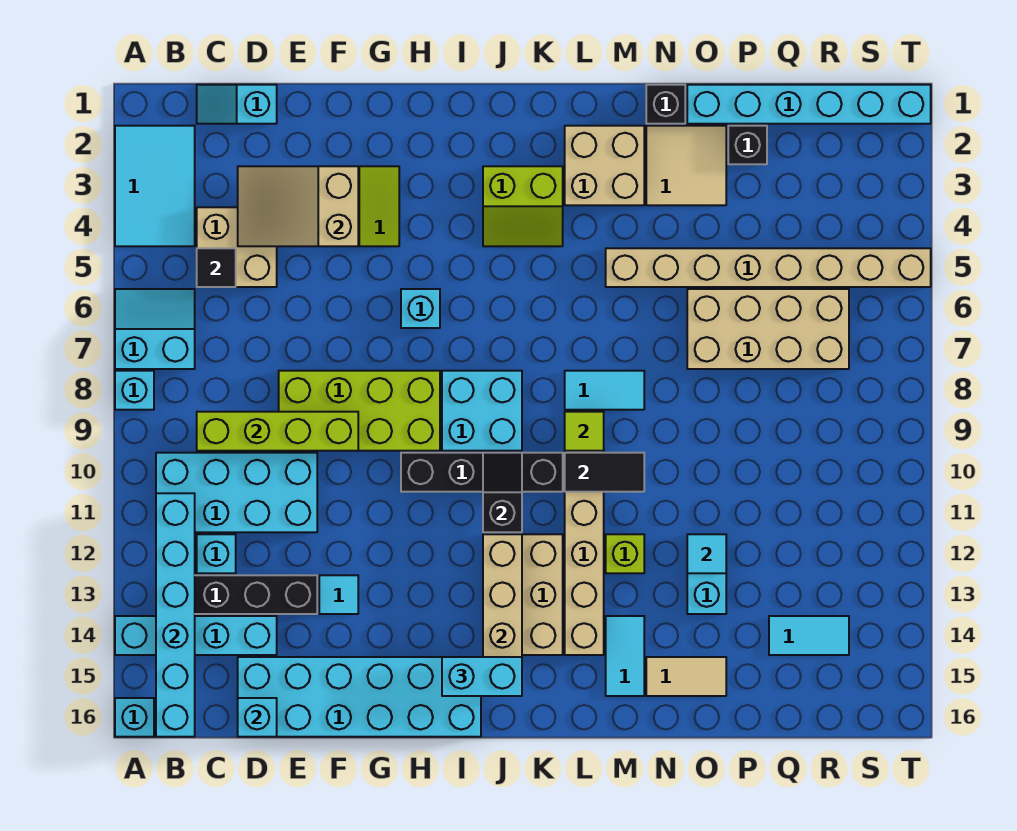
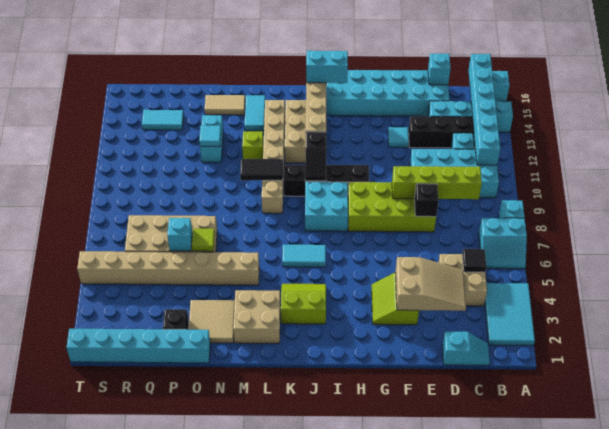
cyan 1x1 brick [401,289,440,328] -> cyan 1x1 brick moved to [167,218,192,251]
cyan 1x2 tile [565,371,644,410] -> cyan 1x2 tile moved to [282,245,326,267]
lime 1x1 tile [565,412,604,451] -> lime 1x1 tile moved to [192,229,215,251]
black 1x1 brick [646,85,685,124] -> black 1x1 brick moved to [414,184,439,217]

